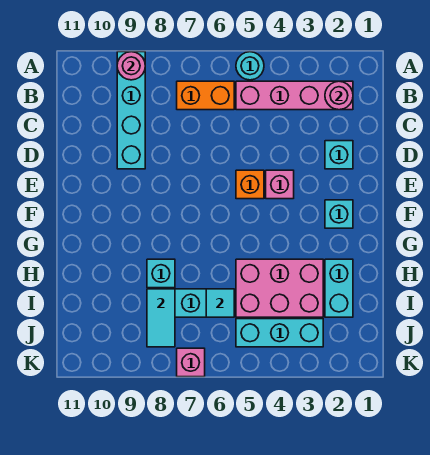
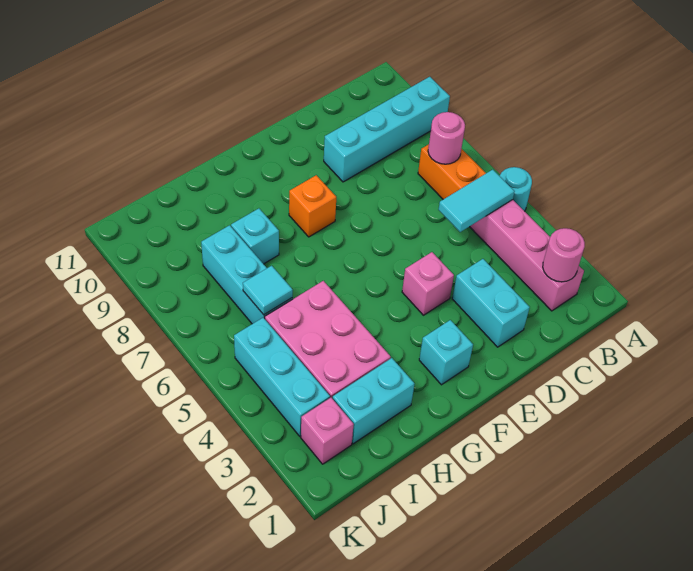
pink 1x1 round brick [117,52,145,80] -> pink 1x1 round brick moved to [428,112,465,164]
cyan 1x1 brick [325,141,353,169] -> cyan 1x2 brick [452,259,530,347]
orange 1x1 brick [236,170,264,199] -> orange 1x1 brick moved to [289,175,336,237]
cyan 1x2 tile [147,289,175,347] -> cyan 1x2 tile moved to [439,170,515,232]
pink 1x1 brick [177,348,205,377] -> pink 1x1 brick moved to [301,398,354,464]

